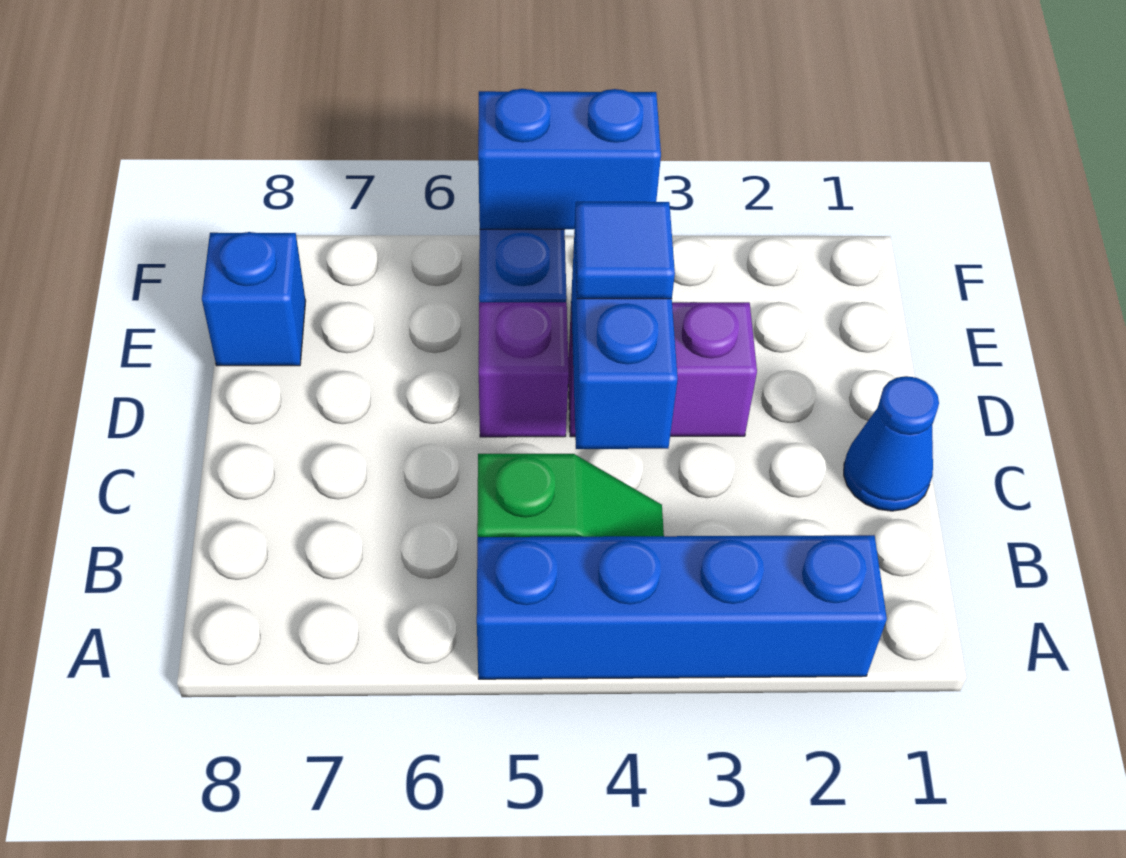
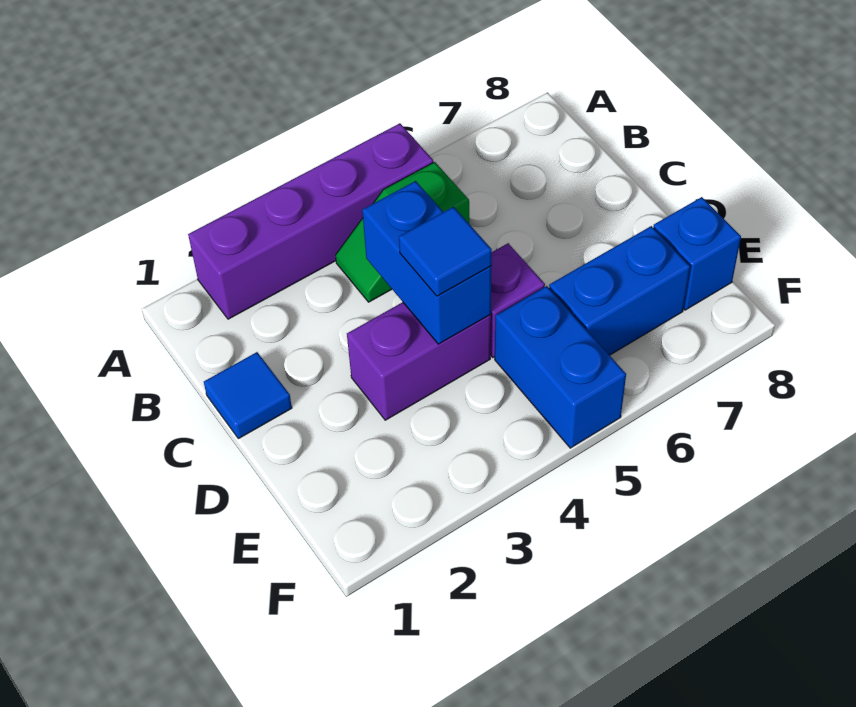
blue 1x4 brick [477,535,887,679] -> purple 1x4 brick [188,123,433,319]
blue 1x1 cone [844,376,939,511] -> blue 1x1 tile [204,352,292,439]
blue 1x2 brick [478,89,661,229] -> blue 1x2 brick moved to [549,226,690,355]

